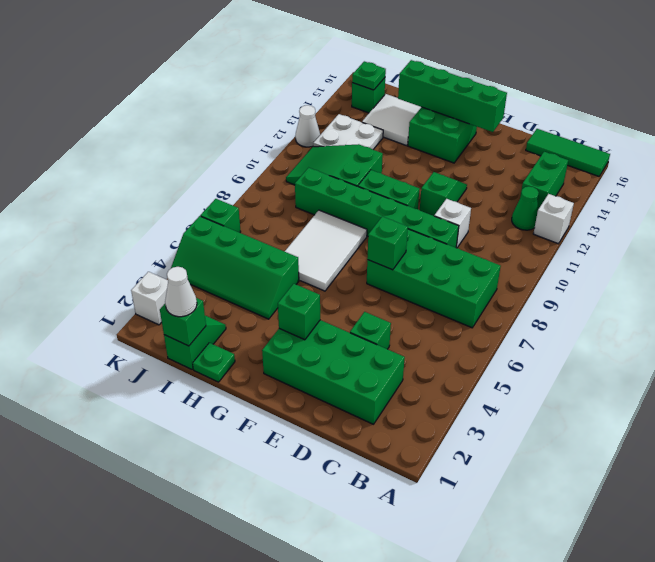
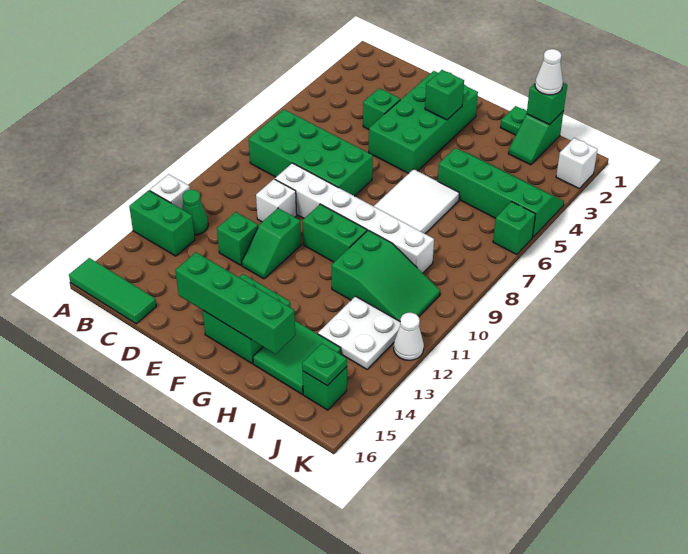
green 1x2 brick [520,152,568,209] -> green 1x2 brick turned to [129,190,195,256]
green 2x4 brick [262,320,405,424] -> green 2x4 brick turned to [369,71,478,173]
green 1x6 brick [295,168,459,248] -> white 1x6 brick [275,163,434,273]
green 1x1 brick [367,217,408,270] -> green 1x1 brick moved to [217,212,258,265]
white 2x2 tile [362,94,421,146] -> green 2x2 tile [253,321,341,394]

